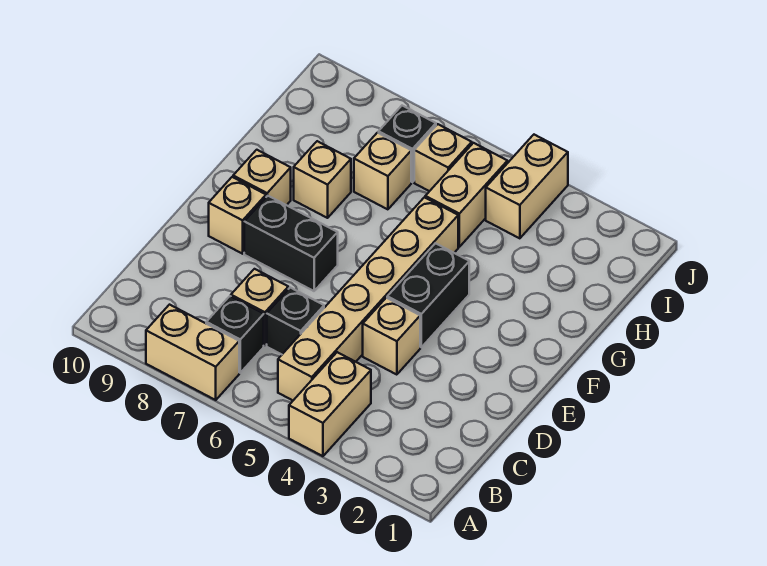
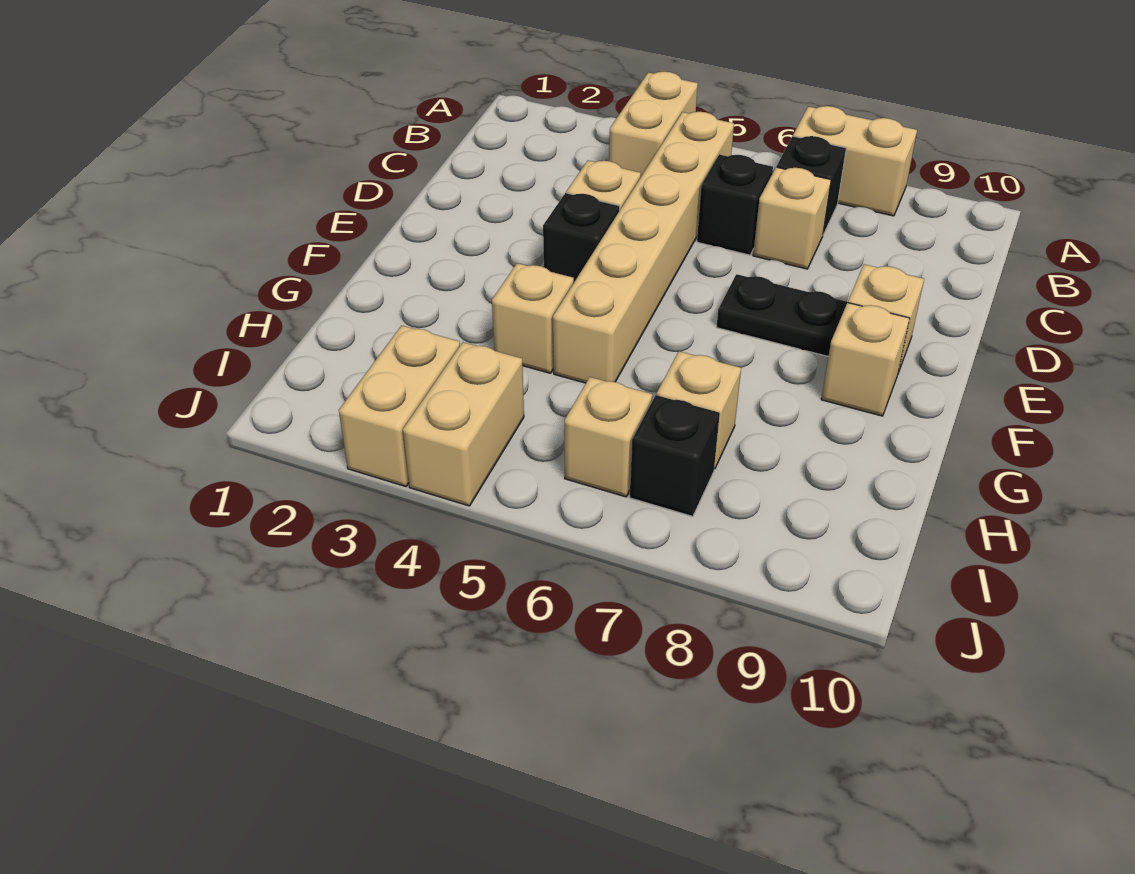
black 1x2 brick [387,243,469,347] -> black 1x1 brick [543,193,620,282]
black 1x2 brick [244,196,338,291] -> black 1x2 plate [717,274,848,357]
tan 1x1 brick [294,141,351,218] -> tan 1x1 brick moved to [492,263,574,373]
tan 1x2 brick [425,143,507,247] -> tan 1x2 brick moved to [339,325,460,487]

